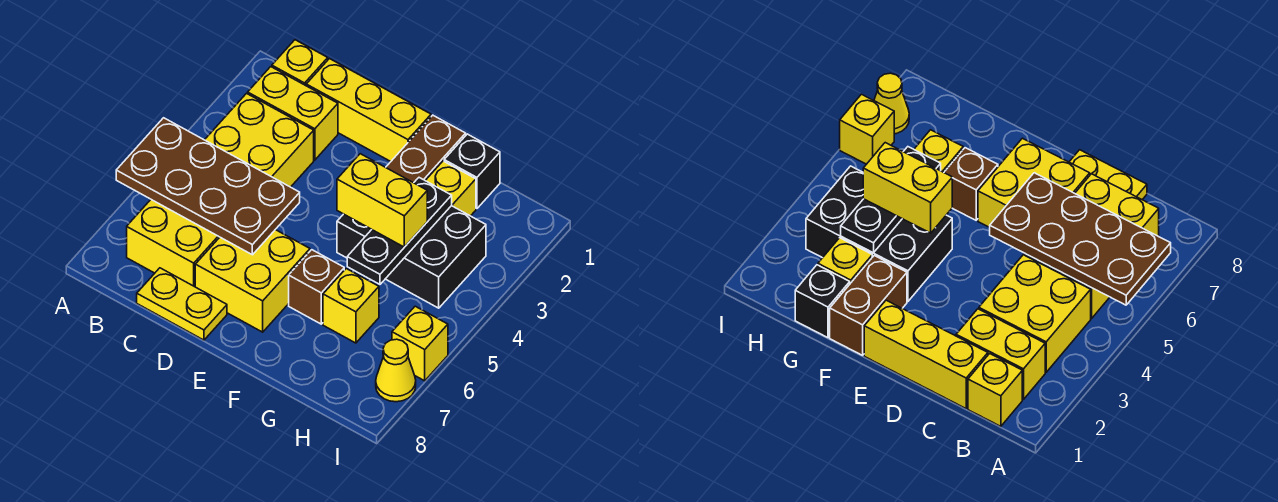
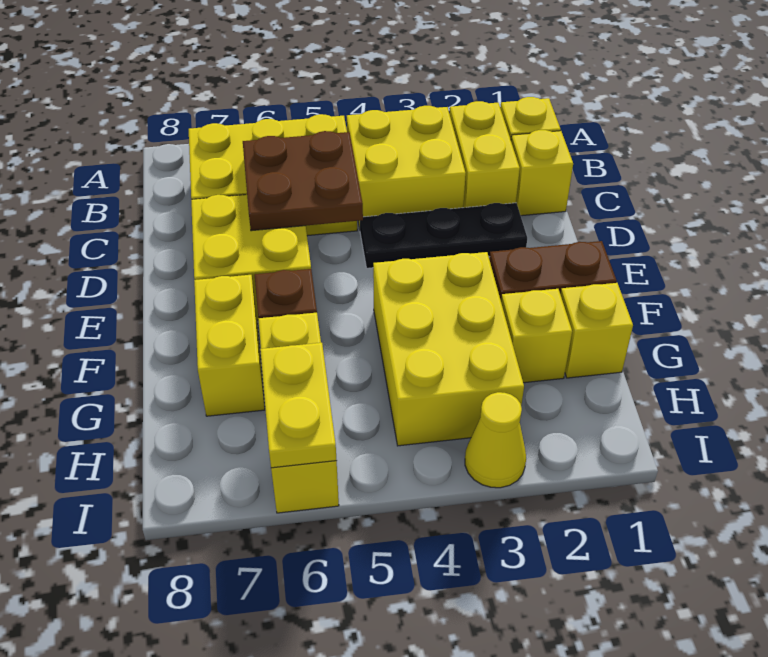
brown 2x4 plate [116,118,300,255] -> brown 2x2 plate [243,131,363,231]
yellow 1x3 brick [306,59,431,161] -> yellow 1x1 brick [511,130,573,216]
yellow 1x2 plate [137,268,227,340] -> yellow 1x2 plate moved to [260,343,337,468]
black 2x3 brick [337,206,486,308] -> yellow 2x3 brick [373,252,524,446]
yellow 1x2 brick [337,154,427,247] -> yellow 1x2 brick moved to [194,275,265,416]
black 1x1 brick [444,134,500,209] -> yellow 1x1 brick [560,283,633,378]
black 1x3 plate [347,178,452,284] -> black 1x3 plate moved to [360,203,527,268]
yellow 1x1 cone [376,339,416,402] -> yellow 1x1 cone moved to [465,392,526,488]

